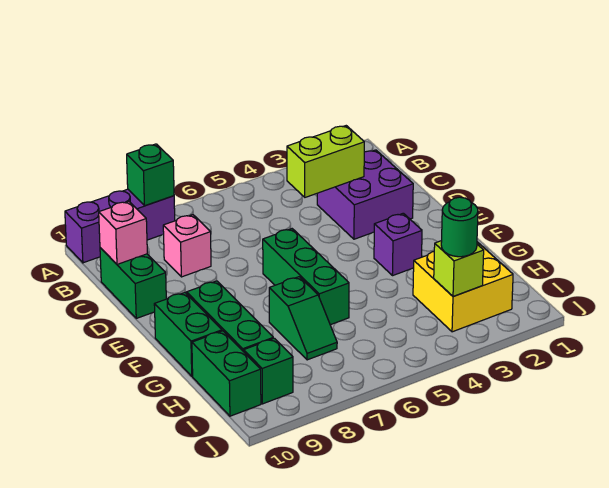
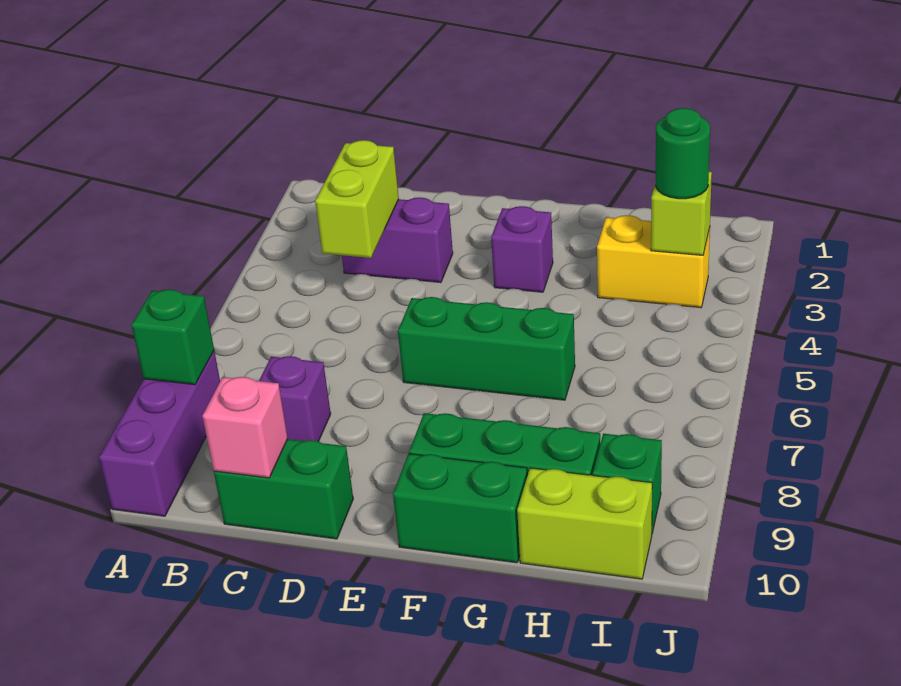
purple 2x2 brick [317,150,413,239] -> purple 1x2 brick [342,197,453,283]
pink 1x1 brick [163,215,211,277] -> purple 1x1 brick [259,356,331,441]
green 1x2 slope [269,277,337,360] -> none
yellow 2x2 brick [413,242,513,332] -> yellow 1x2 brick [597,215,710,308]
green 1x2 brick [192,331,261,416] -> lime 1x2 brick [517,468,652,579]

